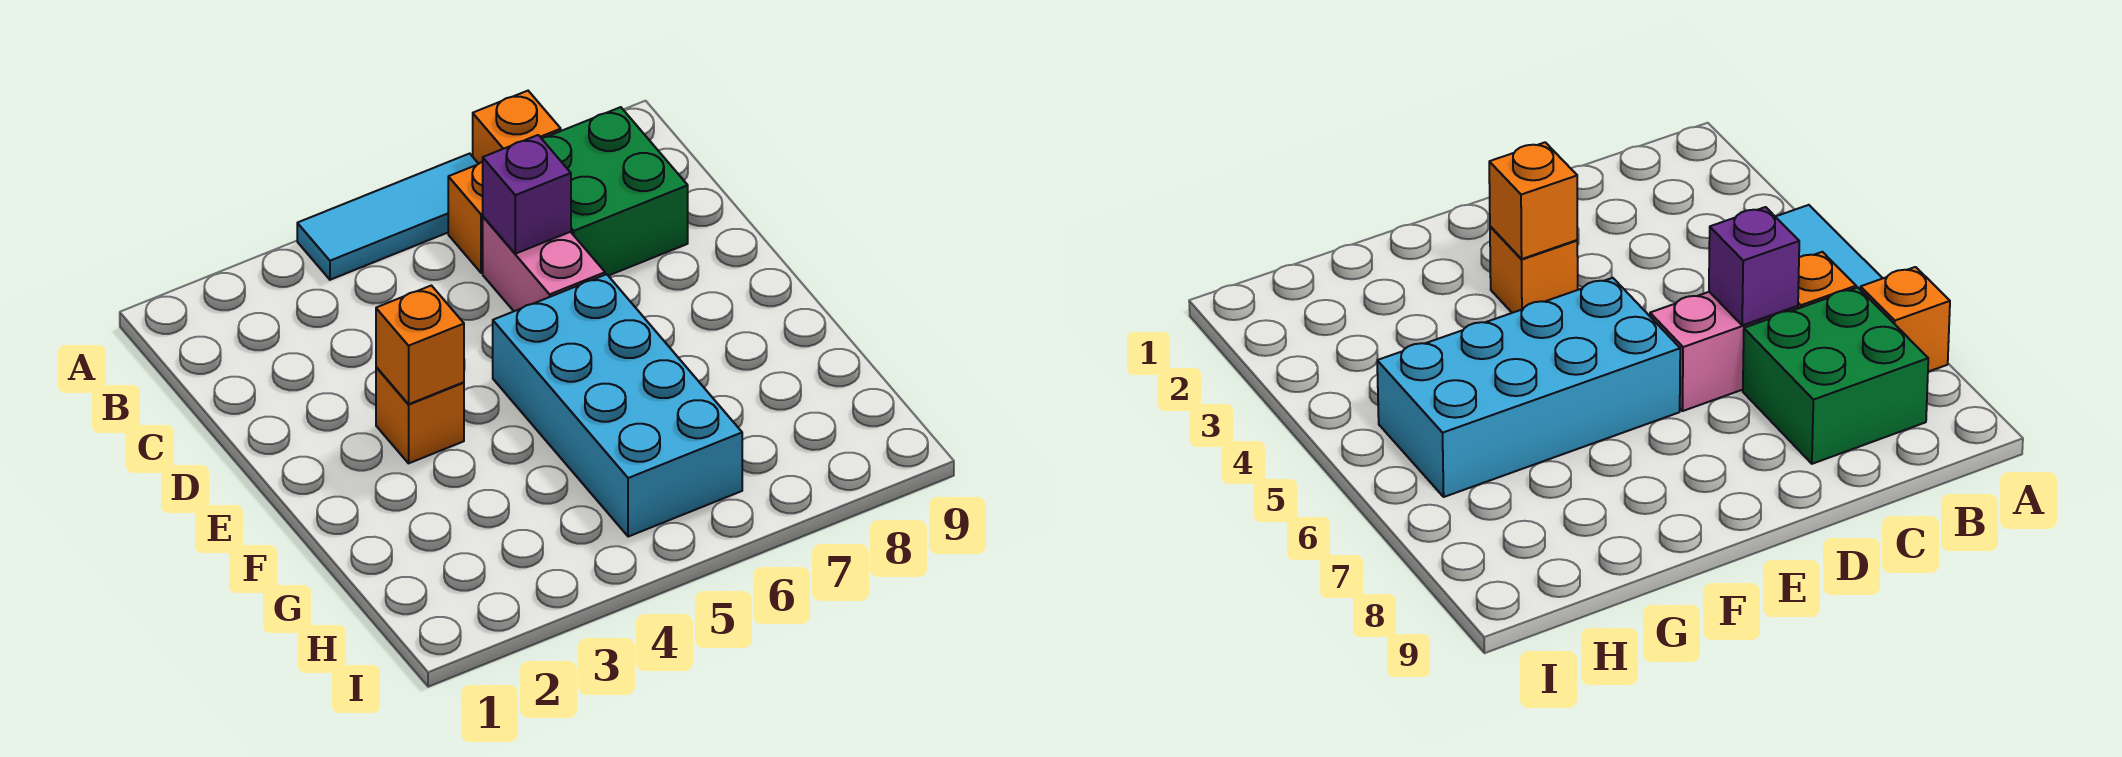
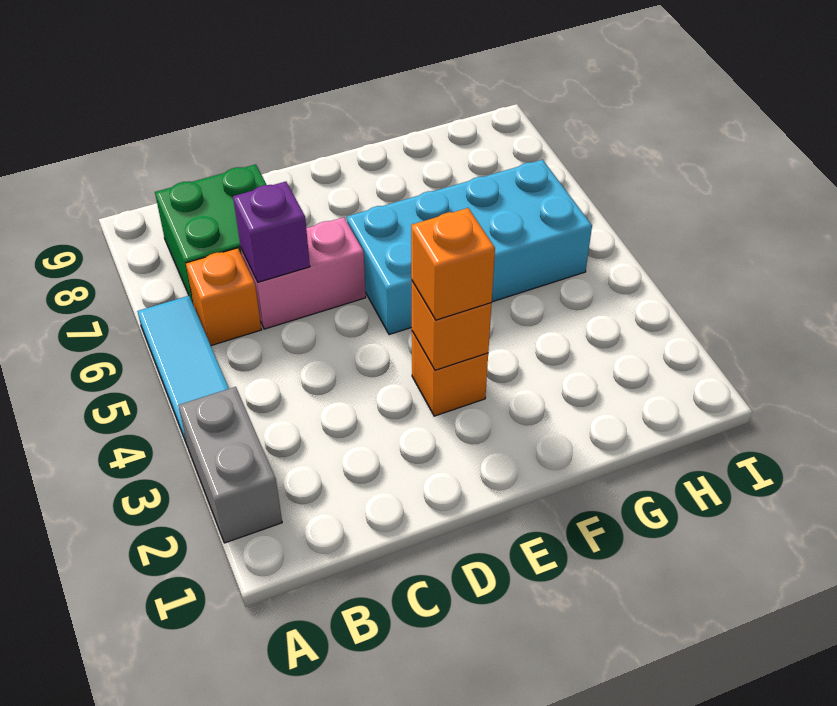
none -> grey 1x2 brick [178,387,282,543]
orange 1x1 brick [473,91,561,164] -> orange 1x1 brick moved to [411,208,495,320]

